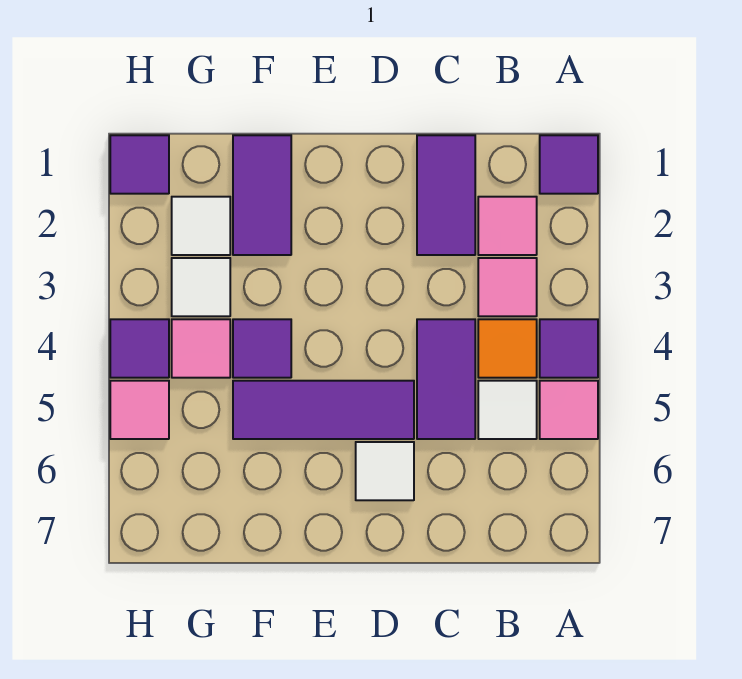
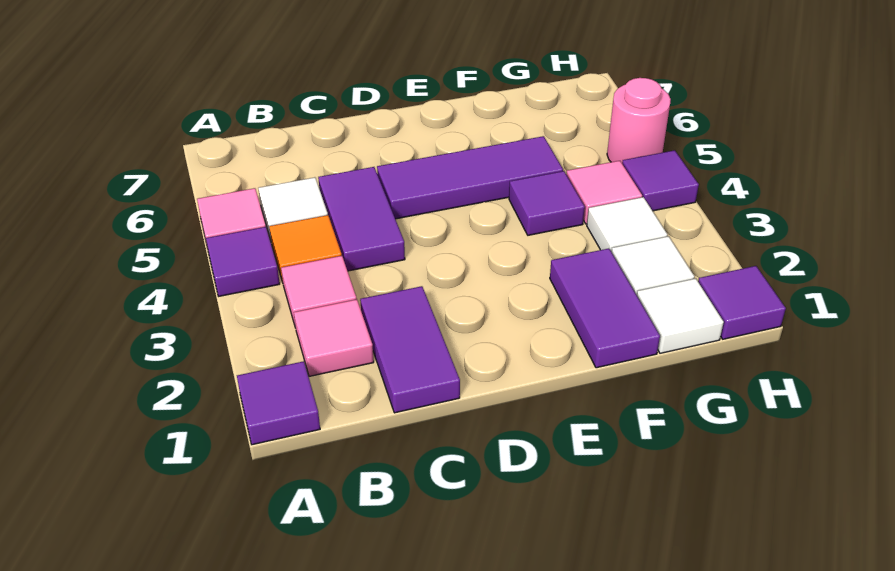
white 1x1 tile [356,442,414,500] -> white 1x1 tile moved to [637,279,724,353]
pink 1x1 tile [110,381,169,439] -> pink 1x1 round brick [607,78,671,163]

